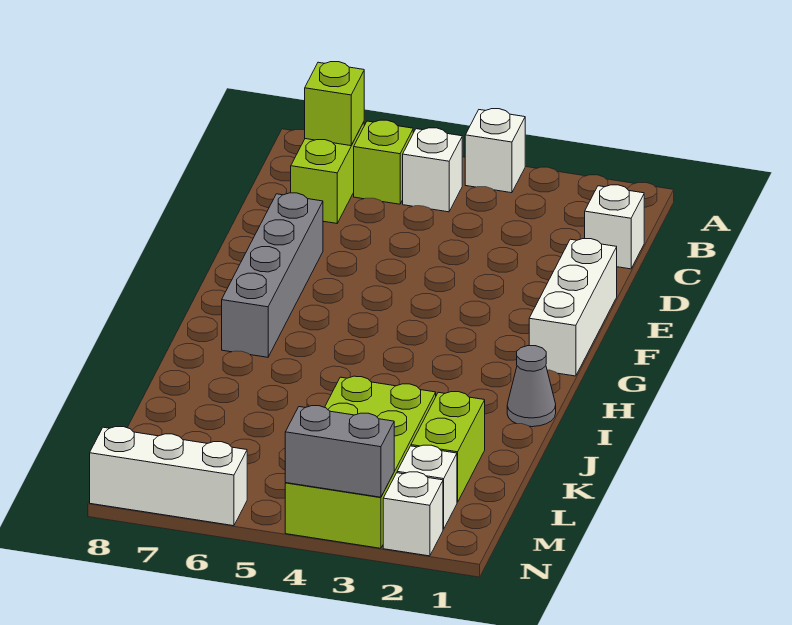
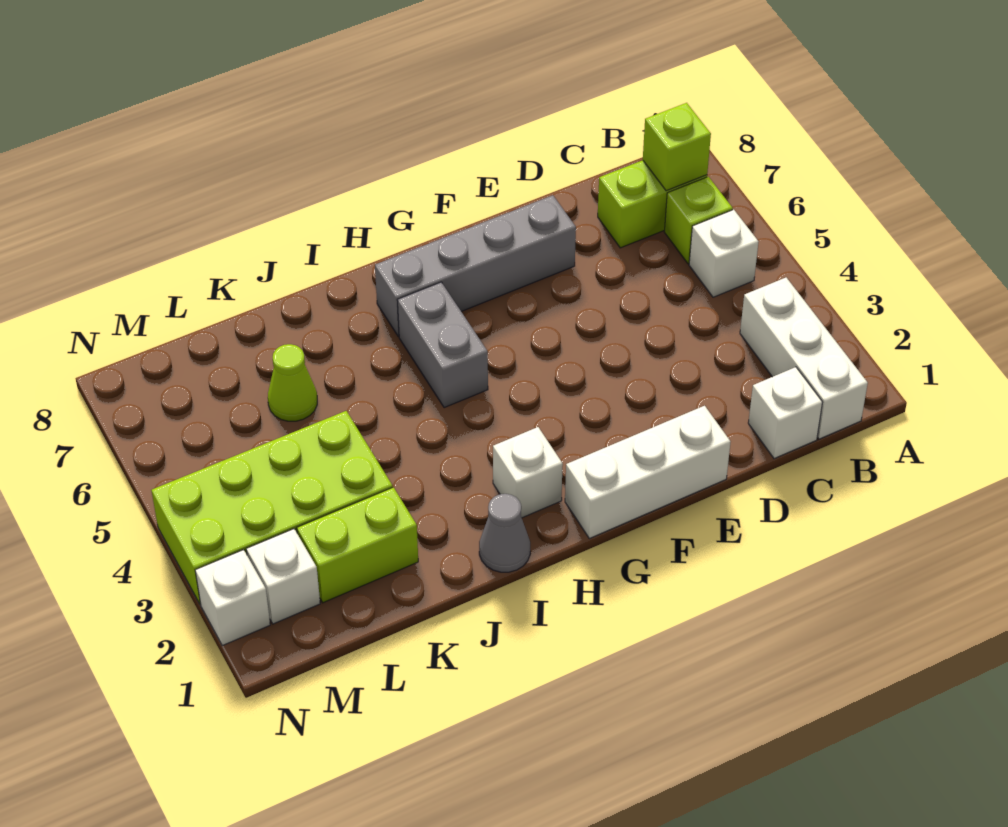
white 1x1 brick [465,109,525,193] -> white 1x1 brick moved to [493,427,563,518]
none -> lime 1x1 cone [268,344,317,421]
grey 1x2 brick [285,406,394,497] -> grey 1x2 brick moved to [398,282,488,408]
white 1x3 brick [90,427,247,526] -> white 1x3 brick moved to [740,278,868,439]

